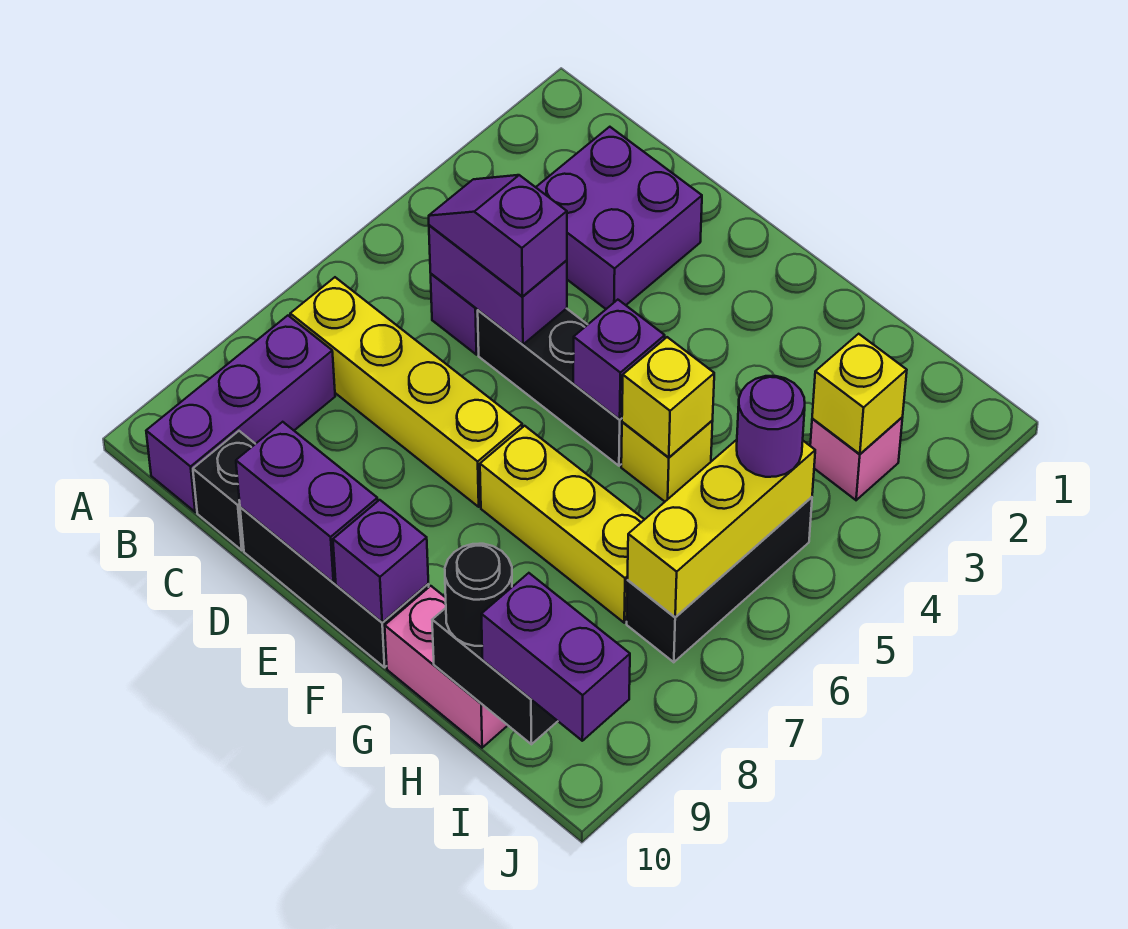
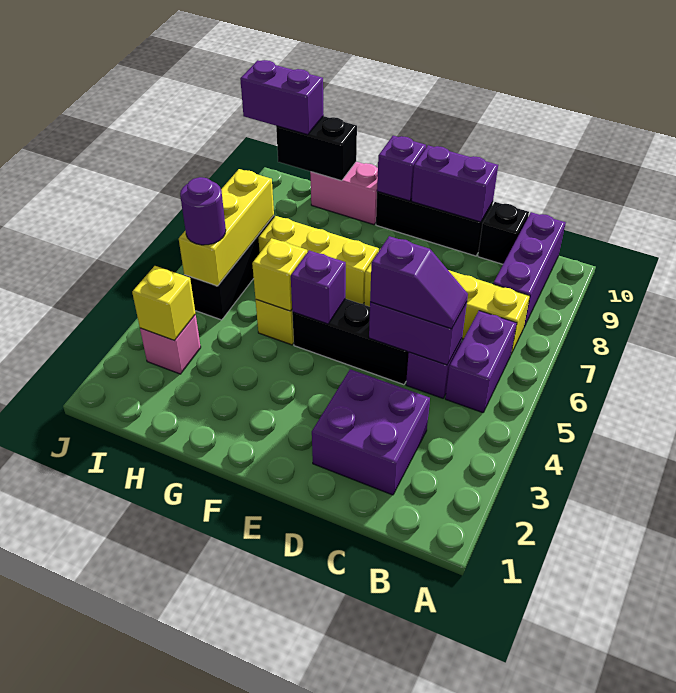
none -> purple 1x2 brick [445,311,517,413]
black 1x1 round brick [445,544,512,646] -> none

